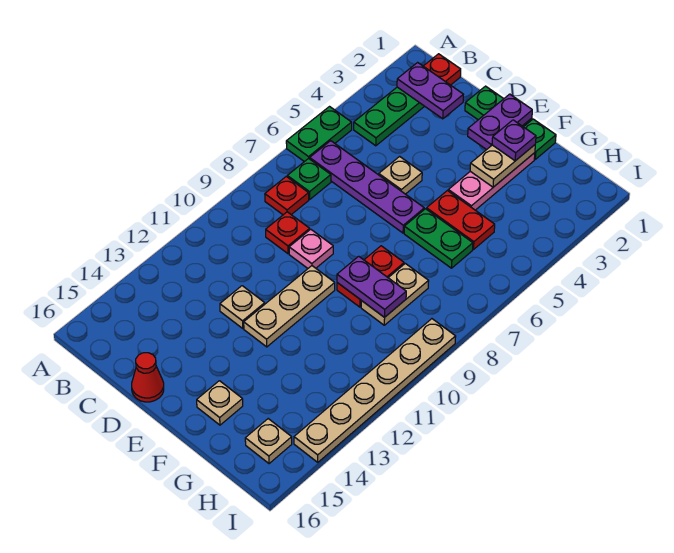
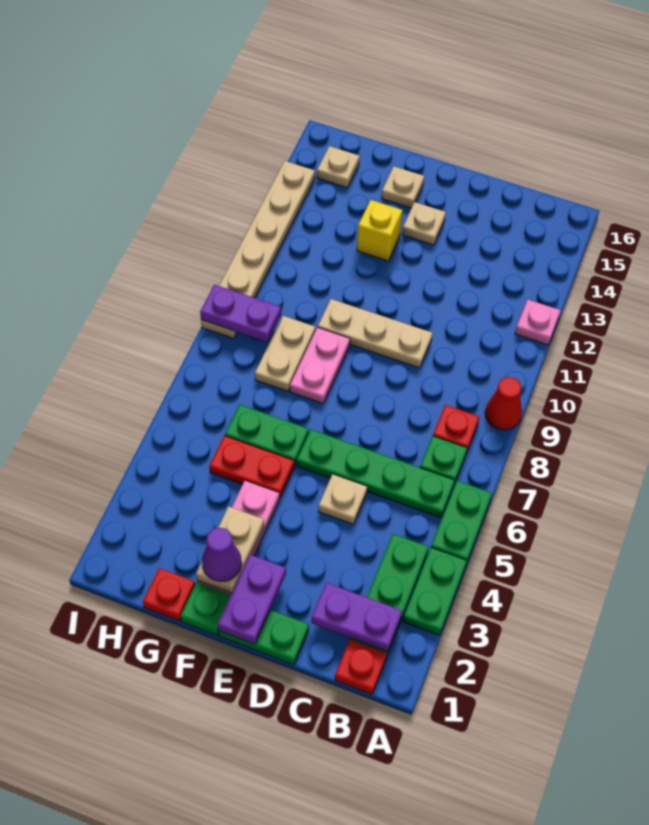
none -> green 1x2 plate [403,548,467,635]
purple 1x4 plate [310,141,424,233] -> green 1x4 plate [297,430,455,518]
red 1x1 plate [266,212,310,254] -> red 1x1 plate moved to [143,568,195,621]
pink 1x1 plate [289,229,333,268] -> pink 1x1 plate moved to [515,300,561,345]
tan 1x1 plate [220,286,265,328] -> tan 1x1 plate moved to [402,202,446,245]
red 1x1 cone [132,353,164,402] -> red 1x1 cone moved to [485,377,522,430]
tan 1x3 plate [244,266,335,347] -> tan 1x3 plate turned to [318,299,432,368]
purple 1x1 plate [492,120,536,161] -> purple 1x1 cone [202,528,242,582]
red 1x2 plate [337,246,404,307] -> pink 1x2 plate [290,327,350,404]
purple 1x2 plate [337,256,406,317] -> purple 1x2 plate moved to [200,285,281,342]
none -> yellow 1x1 brick [357,200,402,261]

